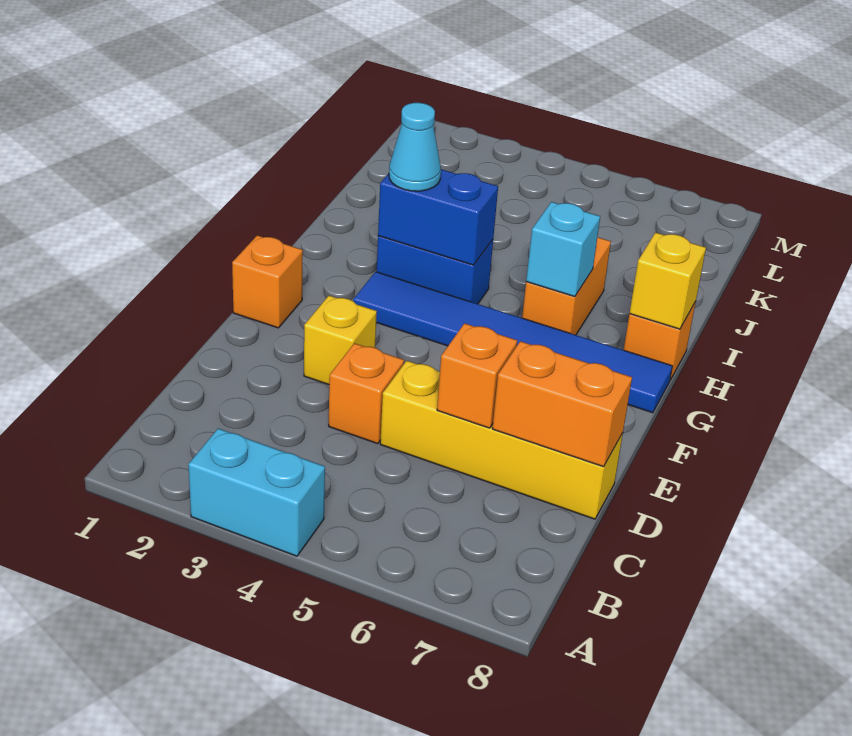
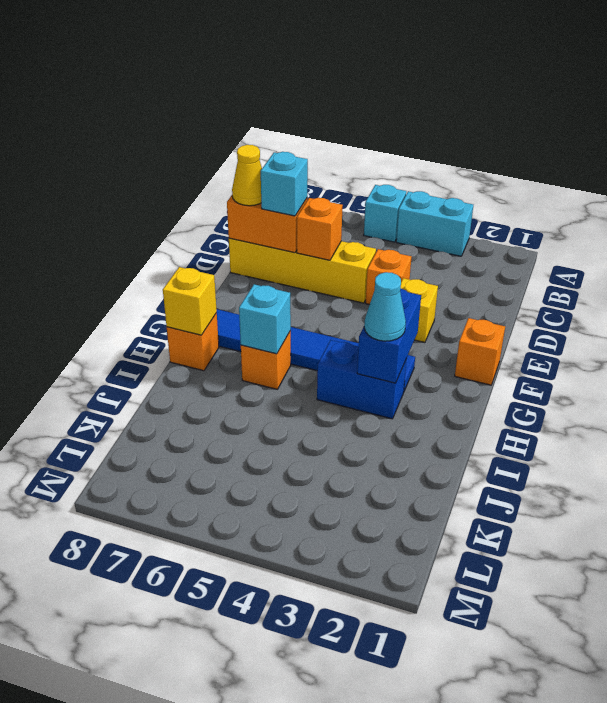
none -> cyan 1x1 brick [364,185,406,242]
none -> cyan 1x1 brick [261,152,308,216]
none -> yellow 1x1 cone [232,145,262,206]
blue 1x2 brick [378,169,498,265] -> blue 1x2 brick turned to [357,289,421,383]
orange 1x2 brick [522,237,611,335] -> orange 1x1 brick [241,331,291,389]

